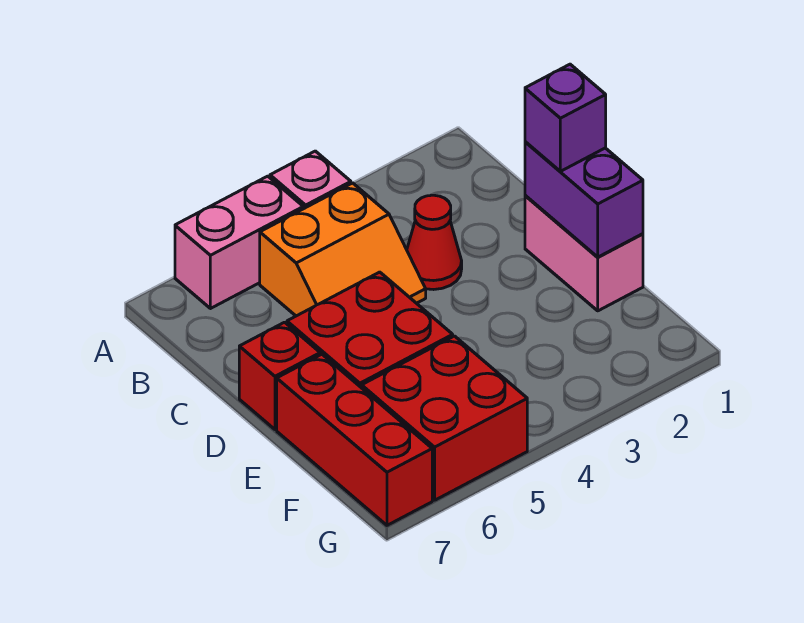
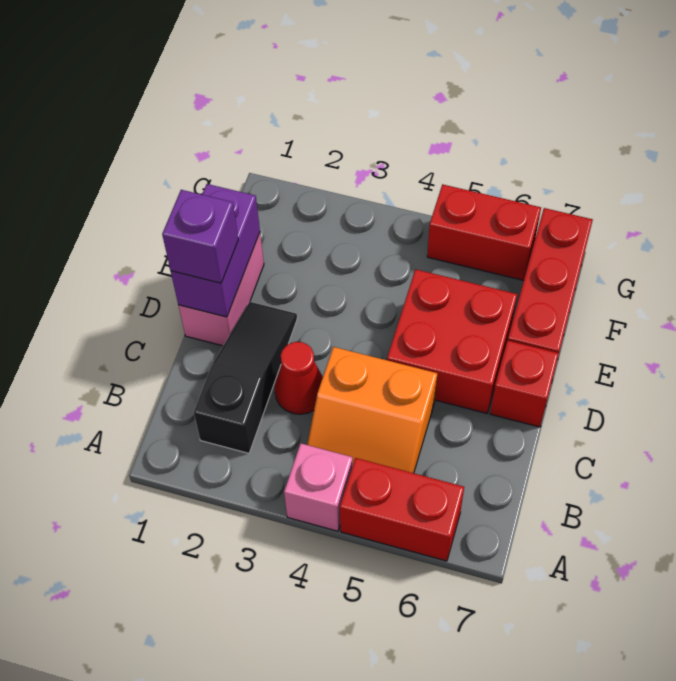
pink 1x2 brick [175,176,303,309] -> red 1x2 brick [340,458,464,561]
none -> black 1x3 slope [194,302,297,453]
orange 2x2 slope [260,183,426,316] -> orange 2x2 slope turned to [307,347,437,473]
red 2x2 brick [362,336,527,500] -> red 1x2 brick [427,184,541,281]

